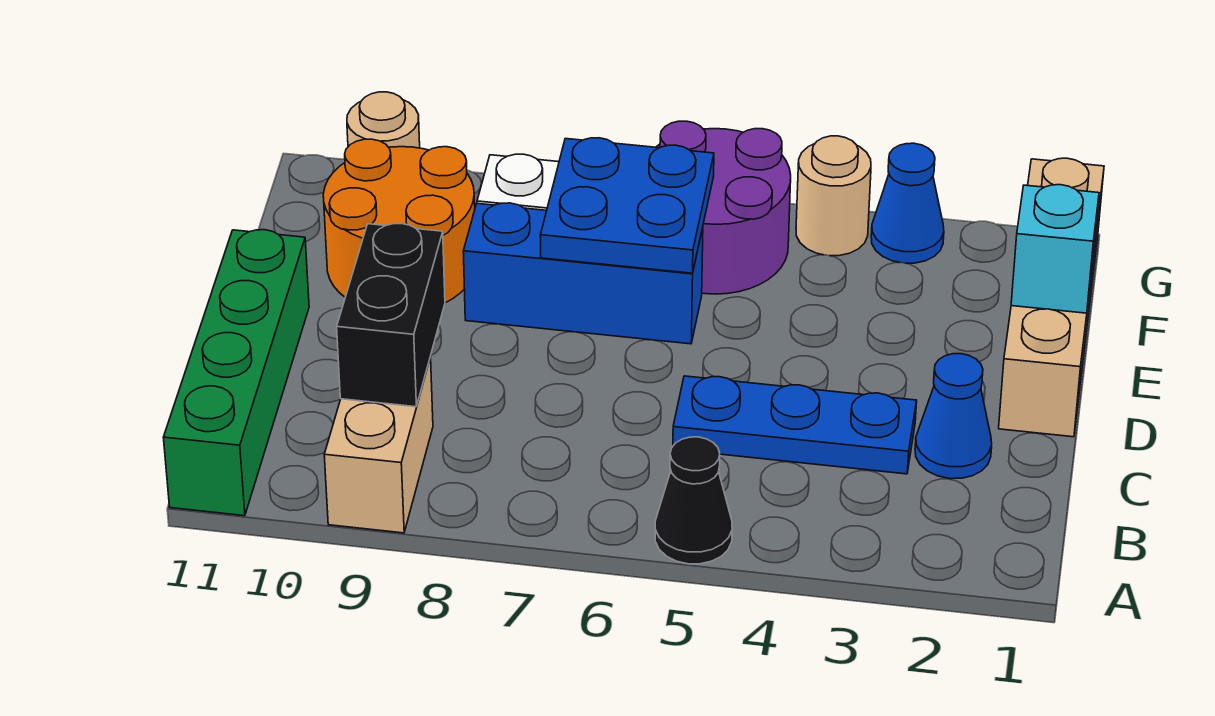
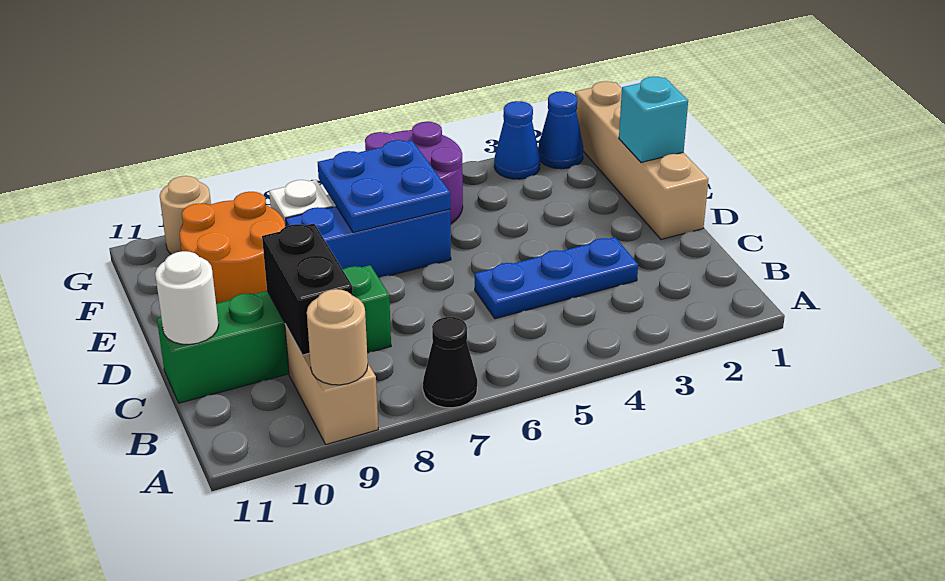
black 1x1 cone [655,437,732,564] -> black 1x1 cone moved to [423,317,477,408]
green 1x4 brick [163,230,309,516] -> green 1x4 brick turned to [157,265,391,403]
blue 1x1 cone [915,354,992,479] -> blue 1x1 cone moved to [538,91,583,169]
none -> white 1x1 round brick [155,251,219,344]
tan 1x1 round brick [796,136,871,256] -> tan 1x1 round brick moved to [307,289,368,385]

